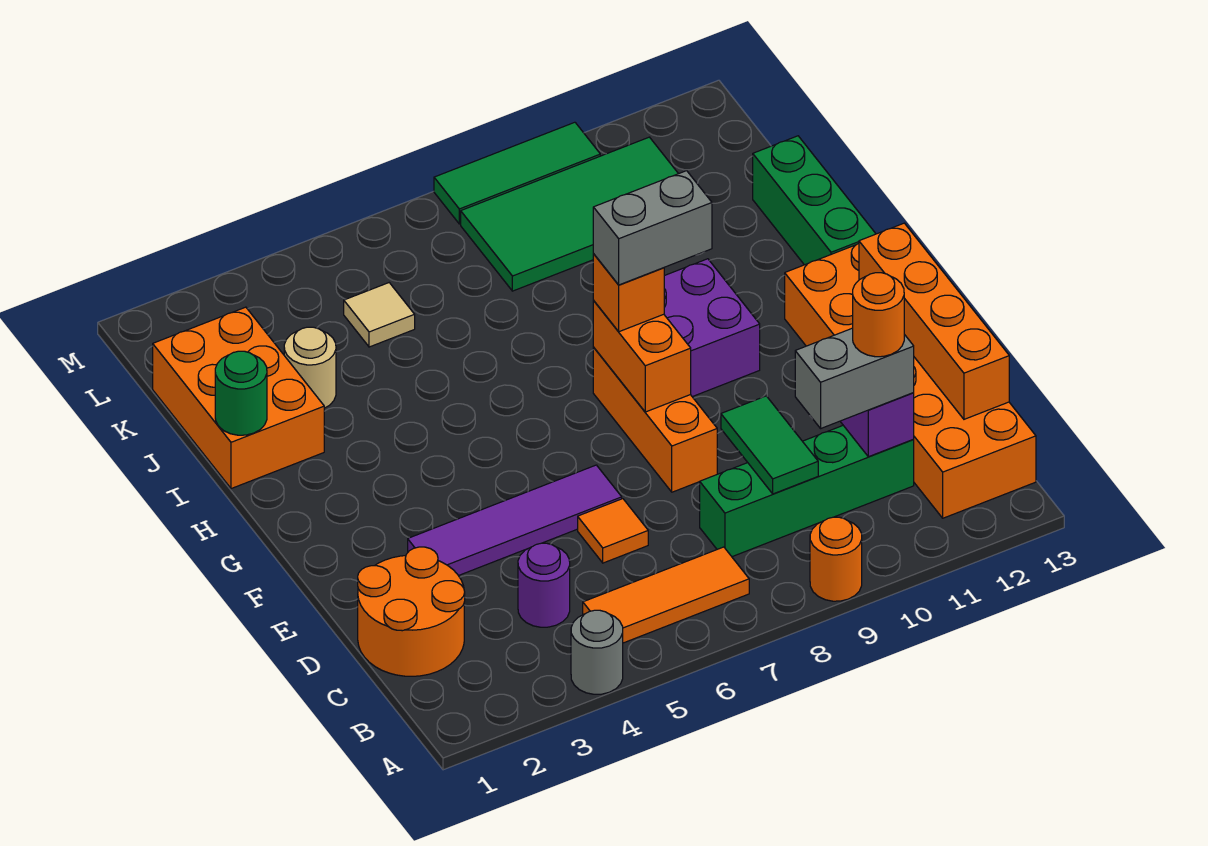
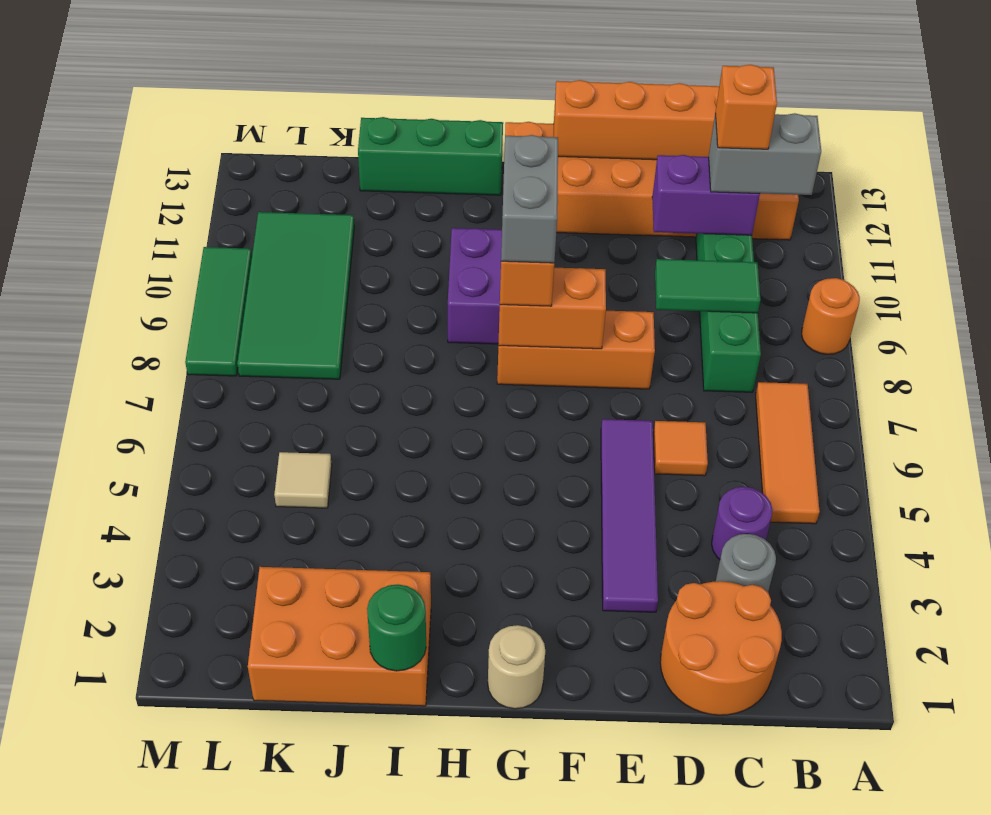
grey 1x1 round brick [571,610,623,694] -> grey 1x1 round brick moved to [715,534,776,592]
grey 1x2 brick [795,328,914,428] -> grey 1x2 brick turned to [709,113,821,195]
orange 1x1 round brick [853,273,904,357] -> orange 1x1 brick [715,65,777,149]
tan 1x1 round brick [284,327,336,408] -> tan 1x1 round brick moved to [488,625,545,709]

